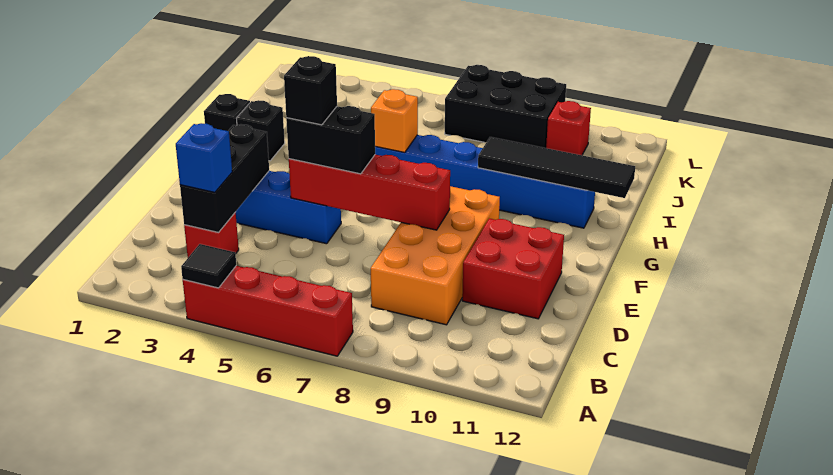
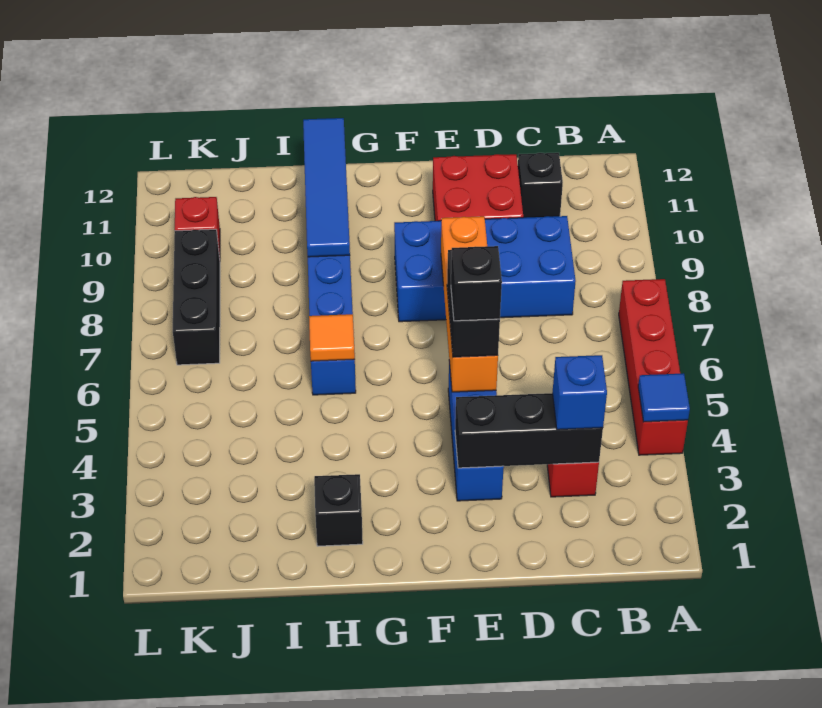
black 1x1 tile [181,244,236,288] -> blue 1x1 tile [638,373,690,422]
orange 2x4 brick [371,186,500,325] -> blue 2x4 brick [394,216,576,322]
red 1x4 brick [289,155,450,230] -> orange 1x4 brick [441,216,498,392]
black 1x1 brick [204,94,250,131] -> black 1x1 brick moved to [518,153,563,218]
orange 1x1 brick [371,89,418,152] -> orange 1x1 tile [309,314,355,361]
black 1x4 tile [478,137,635,198] -> blue 1x4 tile [303,118,350,257]
black 2x3 brick [445,65,566,148] -> black 1x3 brick [173,229,220,365]

